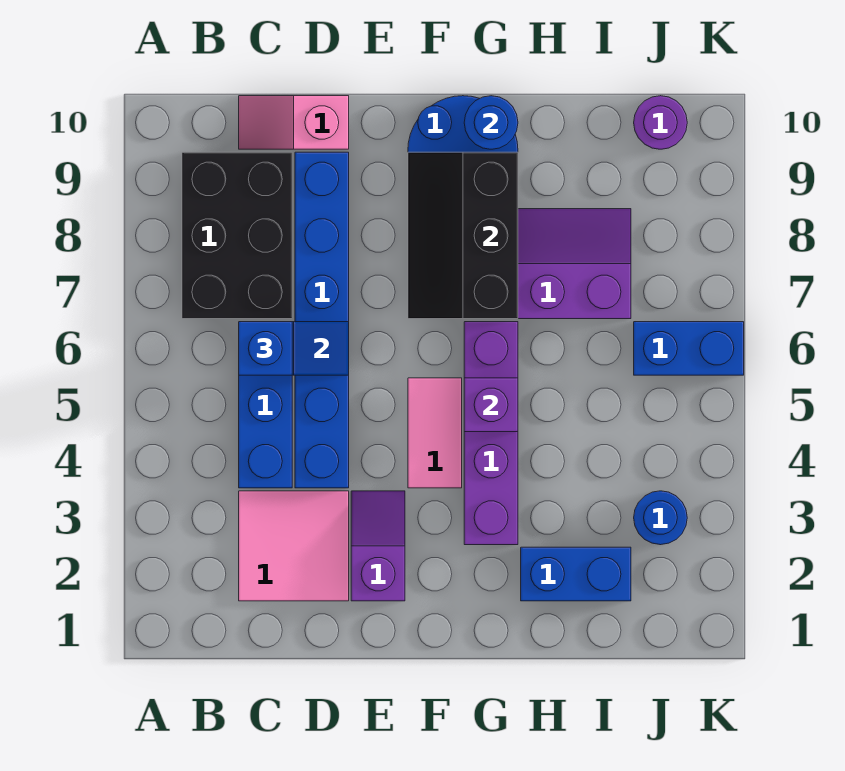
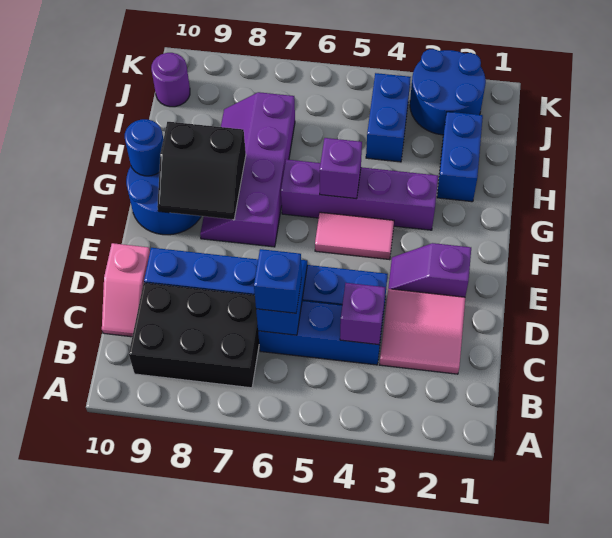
none -> purple 1x1 brick [340,283,385,345]
black 2x3 slope [408,152,518,319] -> black 2x2 slope [157,122,246,220]
blue 1x1 round brick [634,491,687,545] -> blue 2x2 round brick [410,49,486,135]
blue 1x2 brick [634,322,744,375] -> blue 1x2 brick moved to [366,73,411,162]

